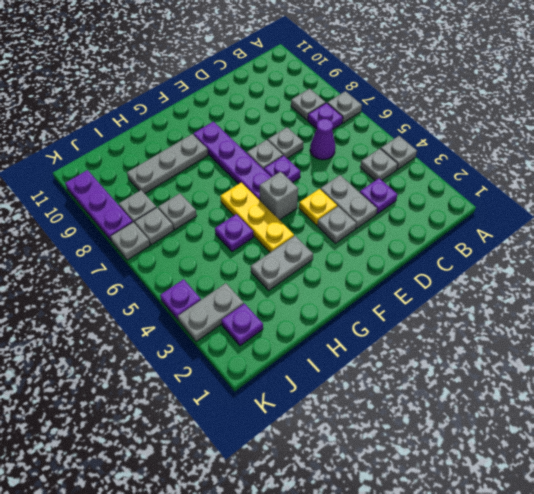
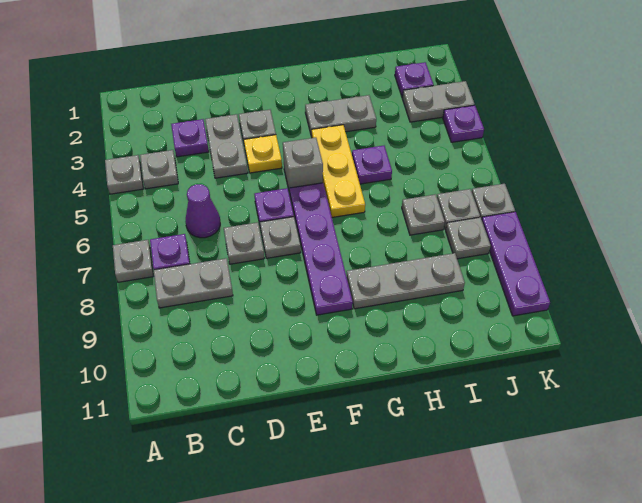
grey 1x1 plate [291,89,326,120] -> grey 1x2 plate [154,258,233,308]

